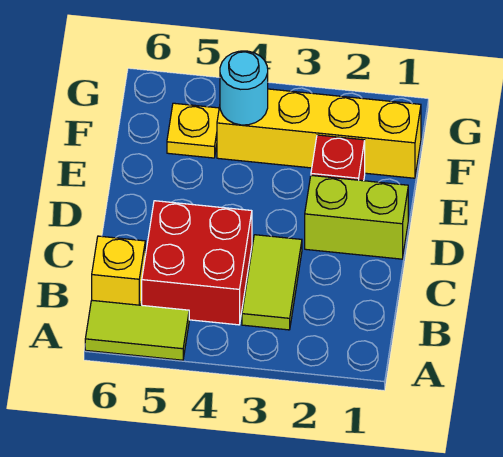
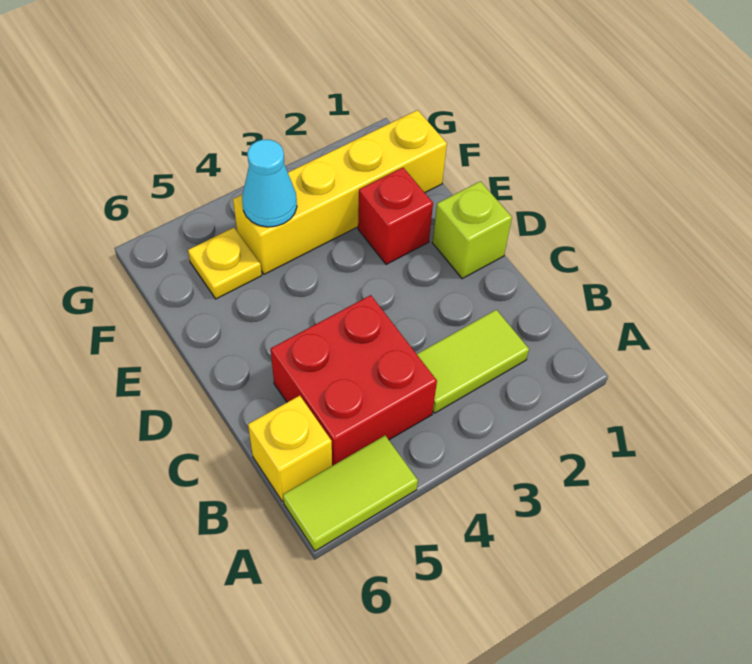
lime 1x2 tile [242,235,302,330] -> lime 1x2 tile turned to [417,310,529,413]
lime 1x2 brick [305,175,408,259] -> lime 1x1 brick [432,181,512,279]
cyan 1x1 round brick [220,51,268,125] -> cyan 1x1 cone [242,139,297,227]

